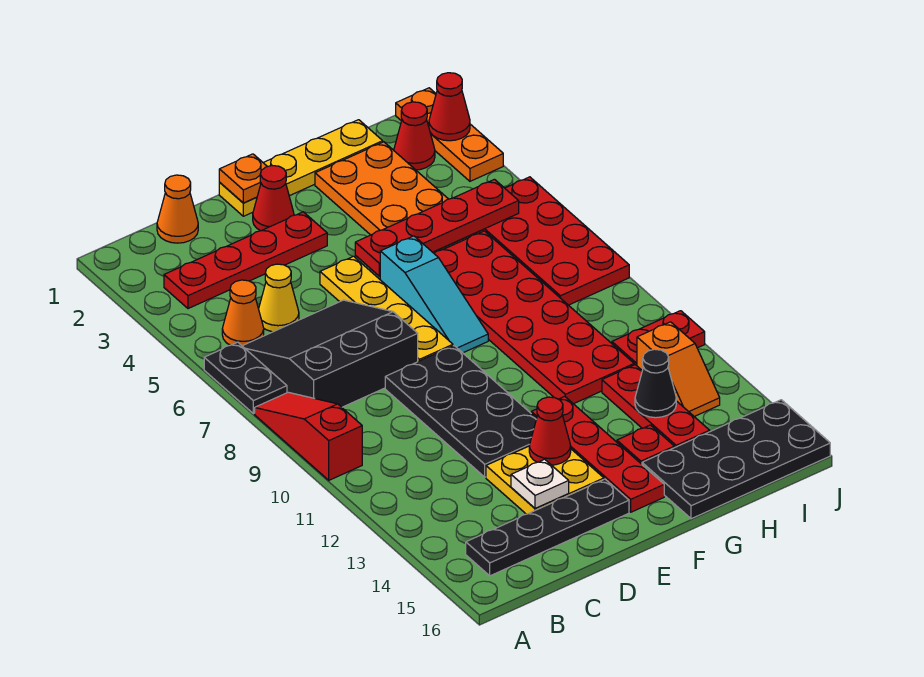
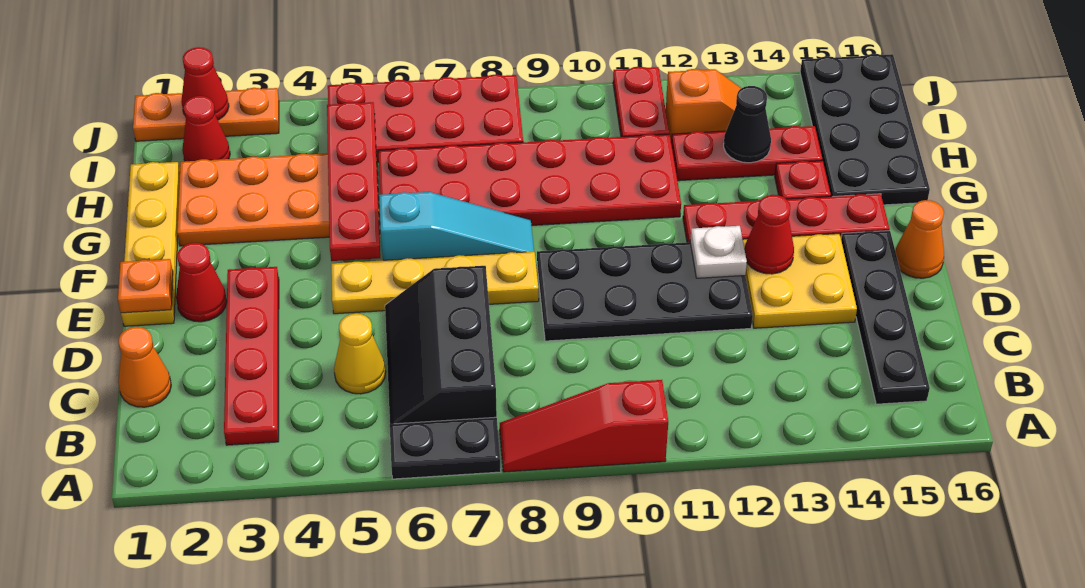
orange 1x1 cone [222,280,264,346] -> orange 1x1 cone moved to [895,200,944,278]
black 3x3 slope [243,300,418,407] -> black 2x3 slope [385,266,497,424]
white 1x1 plate [511,459,569,509] -> white 1x1 plate moved to [690,226,747,278]

